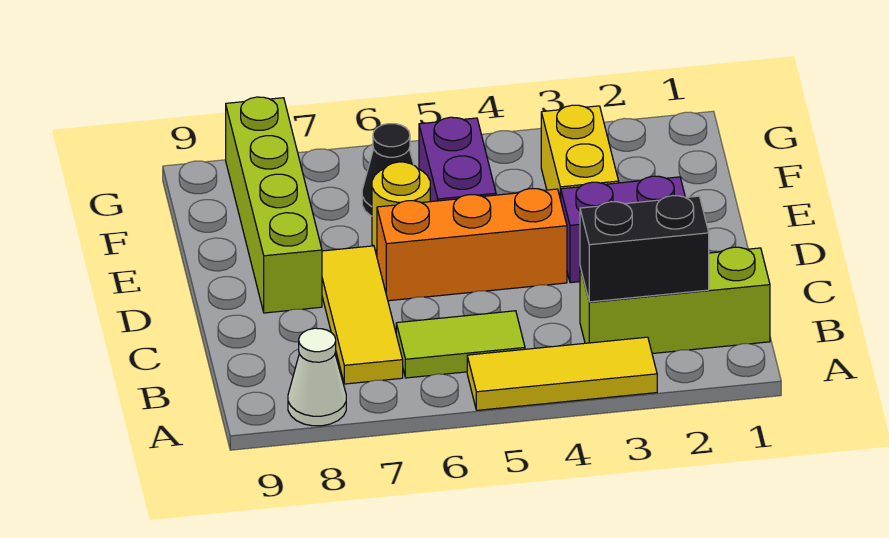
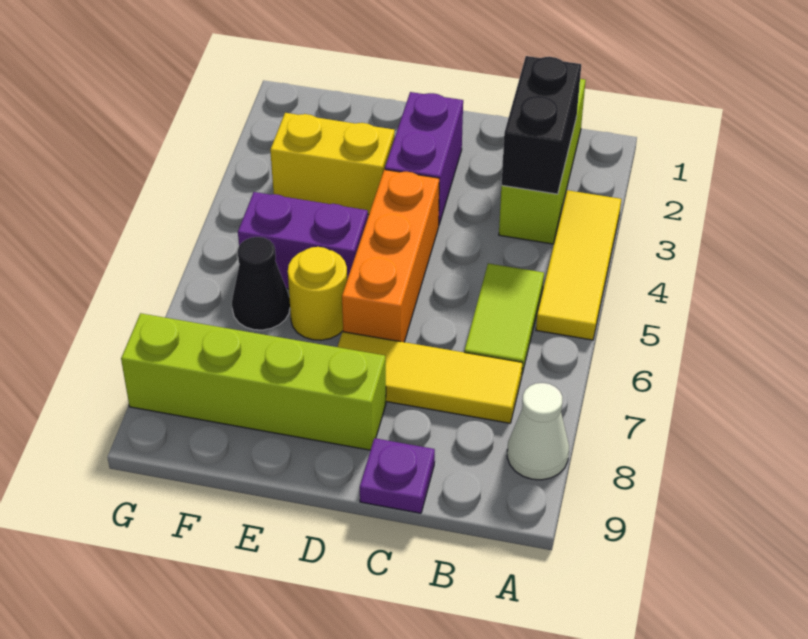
none -> purple 1x1 plate [360,438,435,513]

